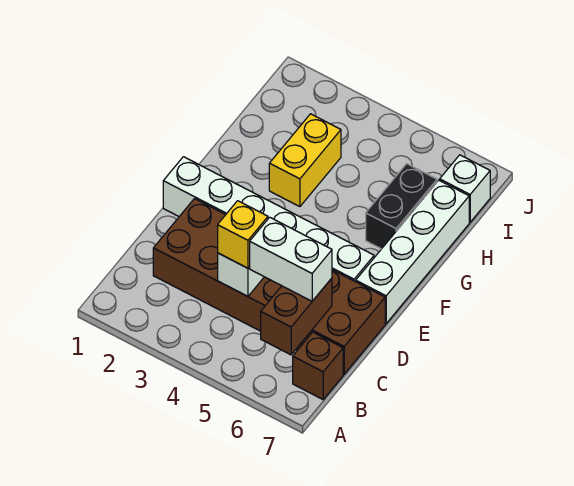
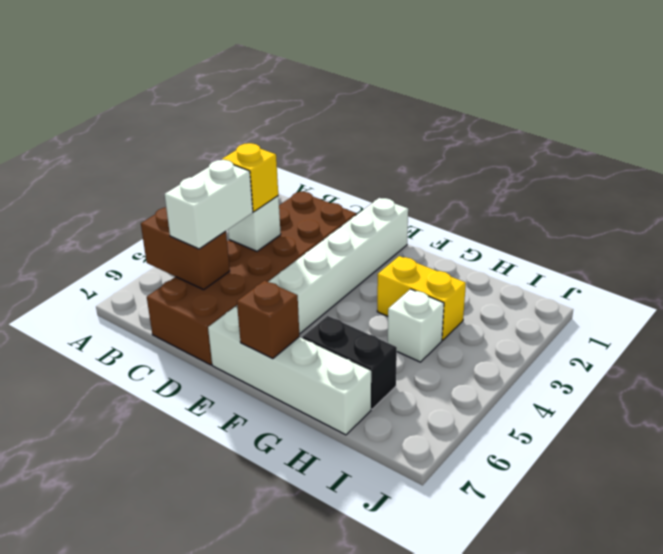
brown 1x1 brick [293,332,343,399] -> brown 1x1 brick moved to [237,280,299,359]
white 1x1 brick [440,155,490,222] -> white 1x1 brick moved to [388,289,444,362]

